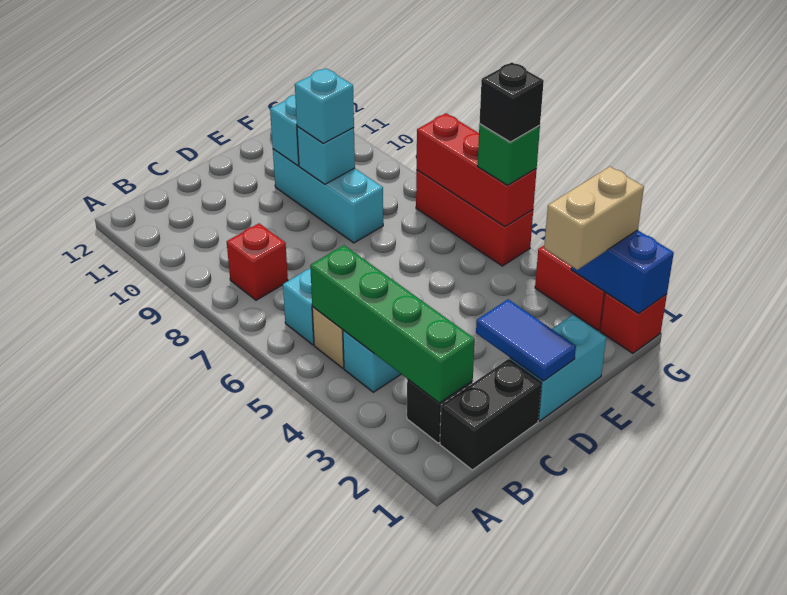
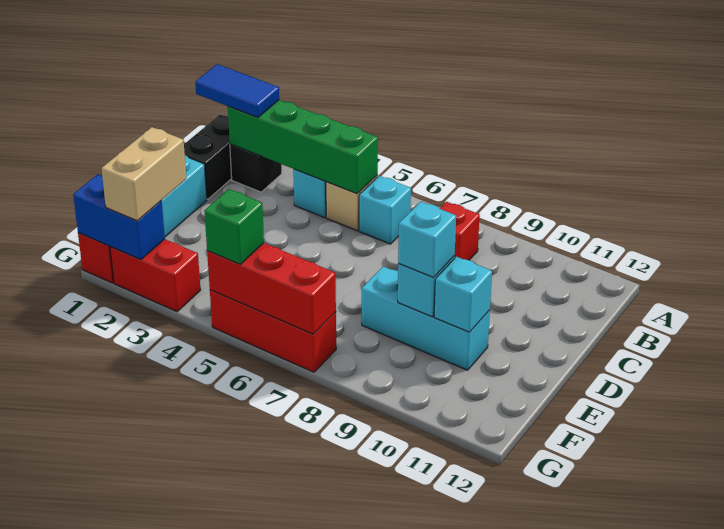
blue 1x2 tile [476,299,576,381] -> blue 1x2 tile moved to [195,64,279,118]
black 1x1 brick [479,62,544,142] -> none

